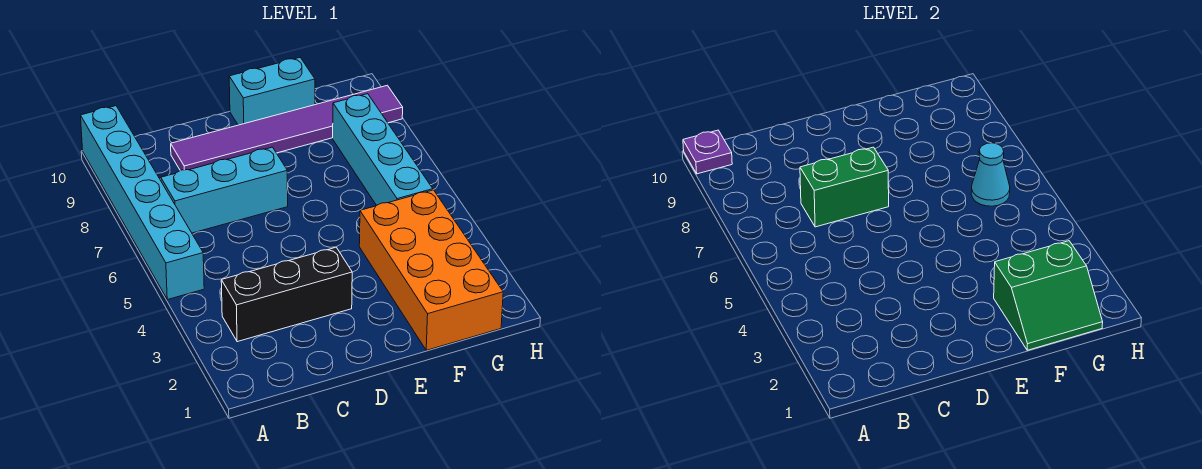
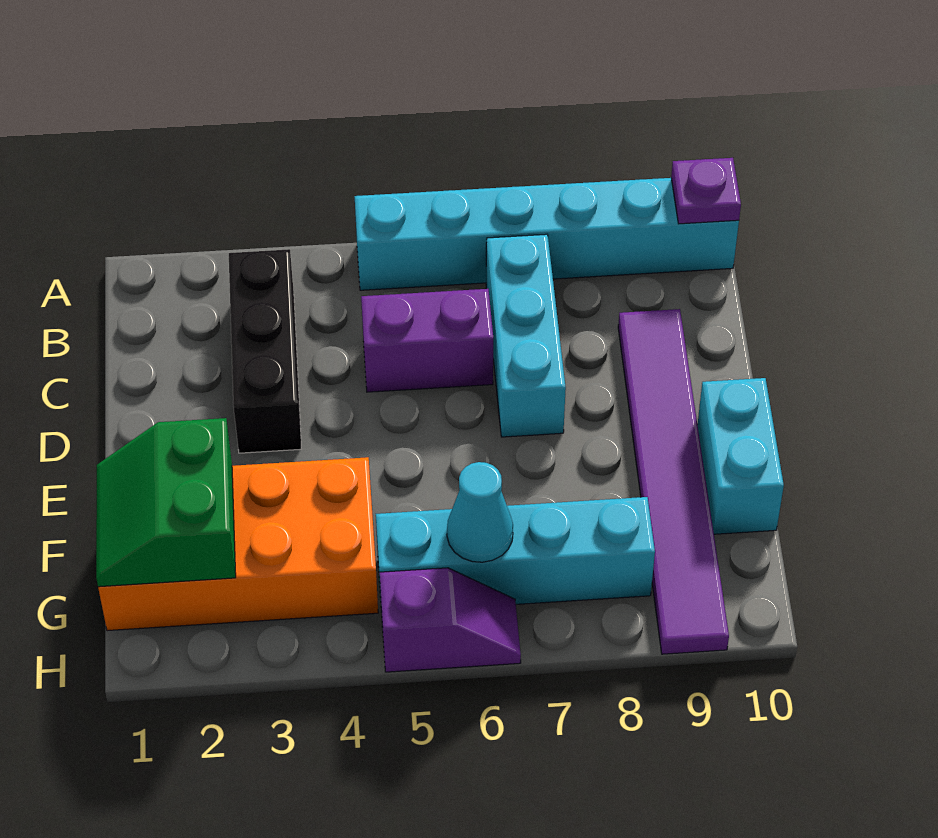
none -> purple 1x2 brick [361,289,493,392]
green 1x2 brick [800,147,889,227] -> none
none -> purple 1x2 slope [380,568,521,672]

